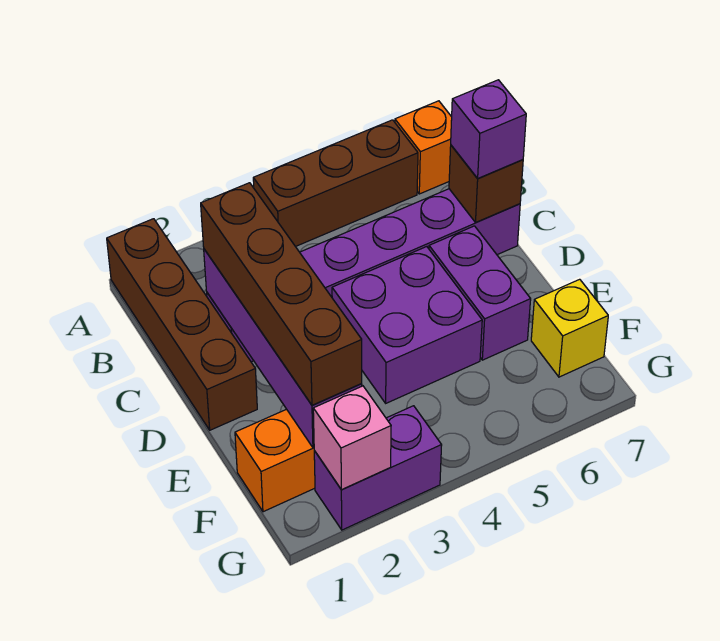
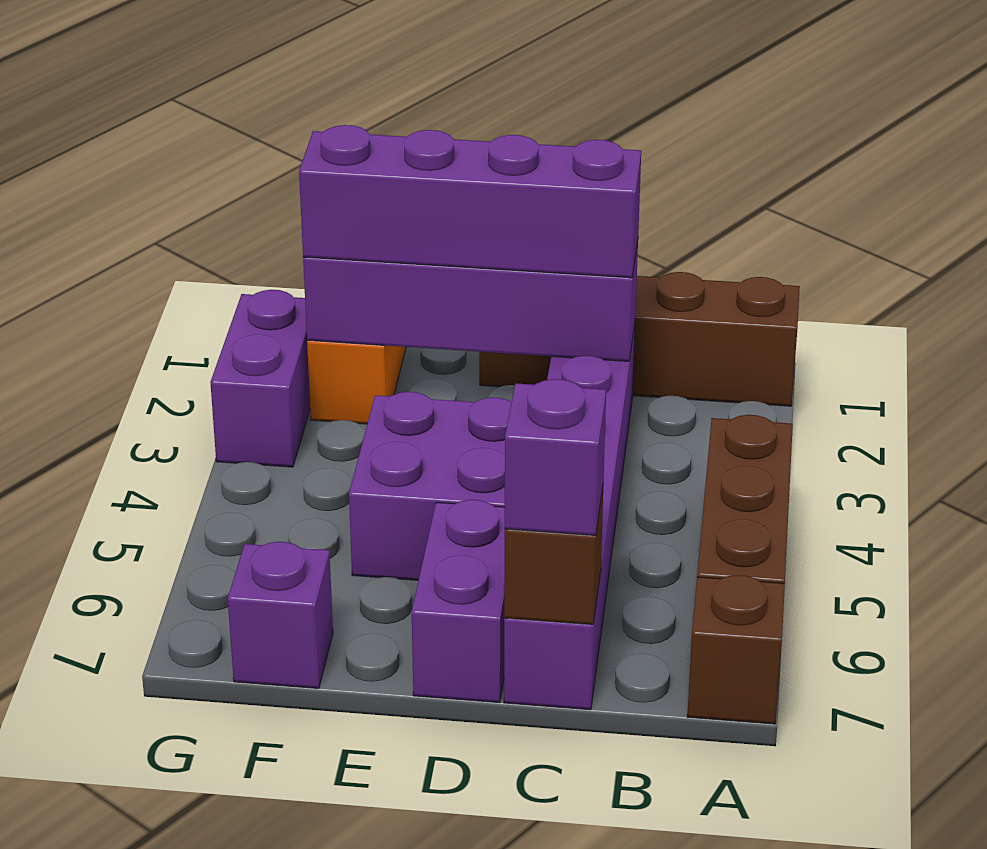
orange 1x1 brick [395,101,452,194] -> brown 1x1 brick [687,575,785,724]
brown 1x4 brick [201,183,362,405] -> purple 1x4 brick [299,125,641,278]
purple 1x2 brick [429,226,531,360] -> purple 1x2 brick turned to [412,500,505,702]
yellow 1x1 brick [531,279,608,377] -> purple 1x1 brick [228,542,333,688]
pink 1x1 brick [313,386,391,490] -> none

